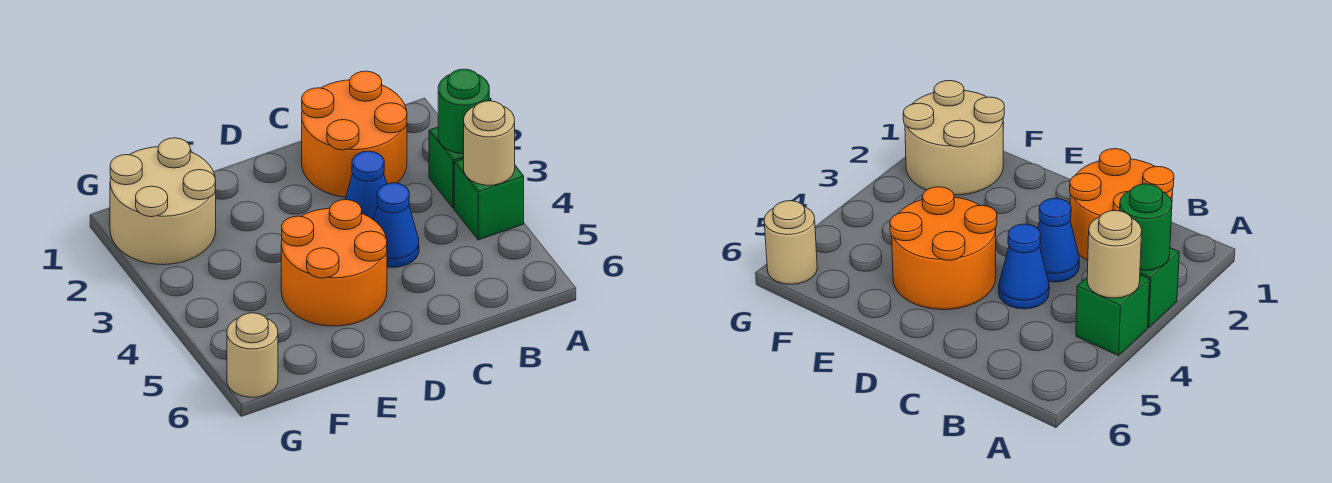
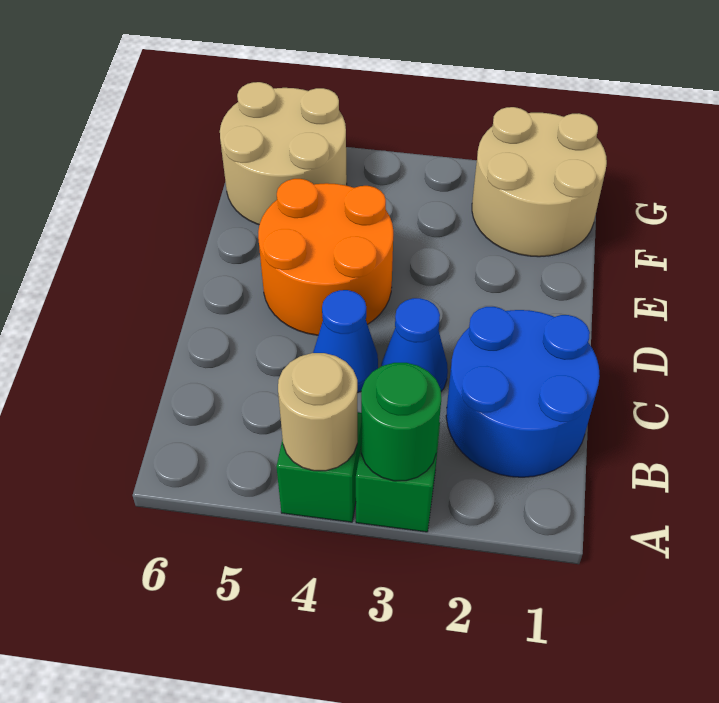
orange 2x2 round brick [302,71,407,197] -> blue 2x2 round brick [446,307,600,477]
tan 1x1 round brick [227,313,278,397] -> tan 2x2 round brick [220,82,347,225]

